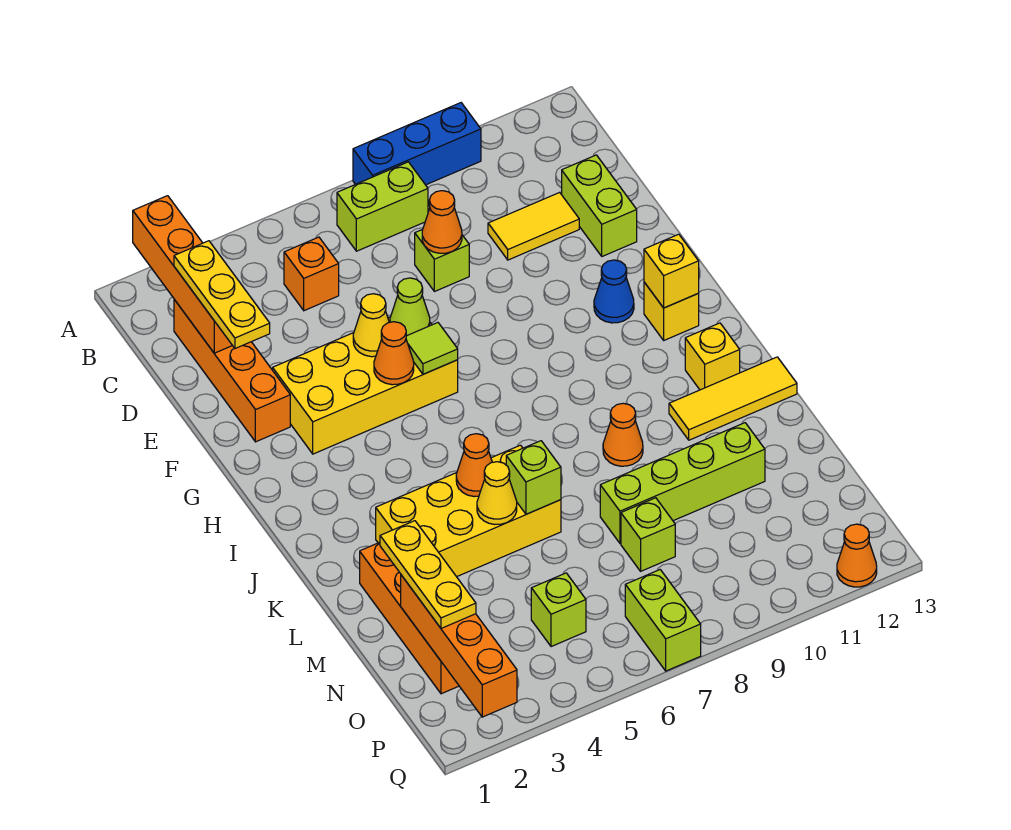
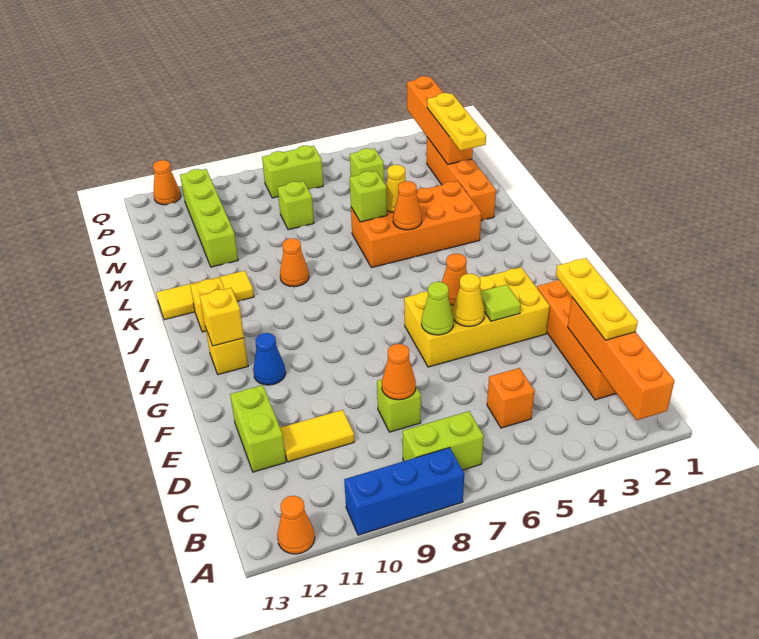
none -> orange 1x1 cone [277,496,315,554]
lime 1x1 tile [406,323,458,374] -> lime 1x1 tile moved to [481,285,521,321]
yellow 2x4 brick [376,445,561,577] -> orange 2x4 brick [351,181,481,268]
lime 1x4 brick [600,423,765,543] -> lime 1x4 brick turned to [180,169,238,267]
lime 1x2 brick [625,570,701,671] -> lime 1x2 brick turned to [262,145,323,198]

